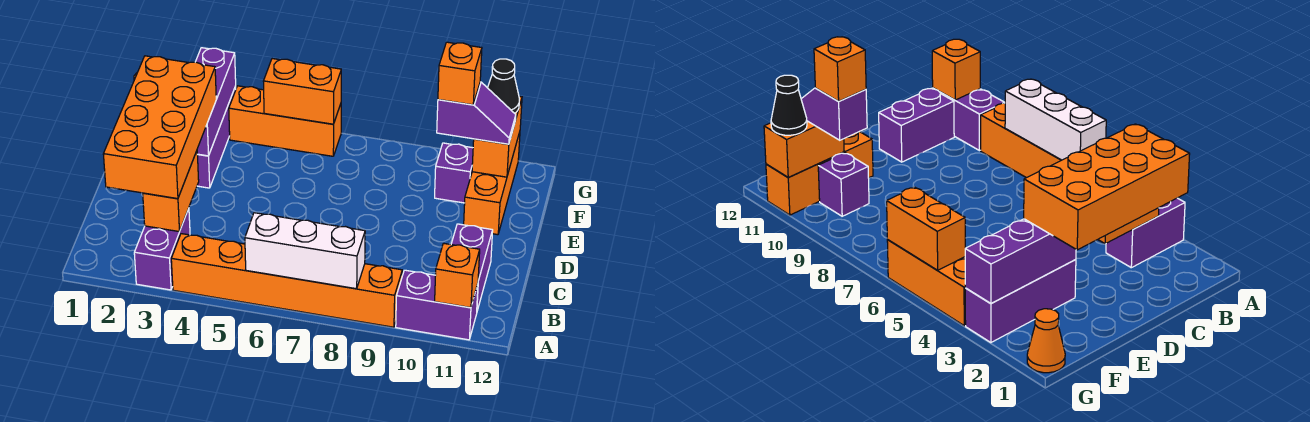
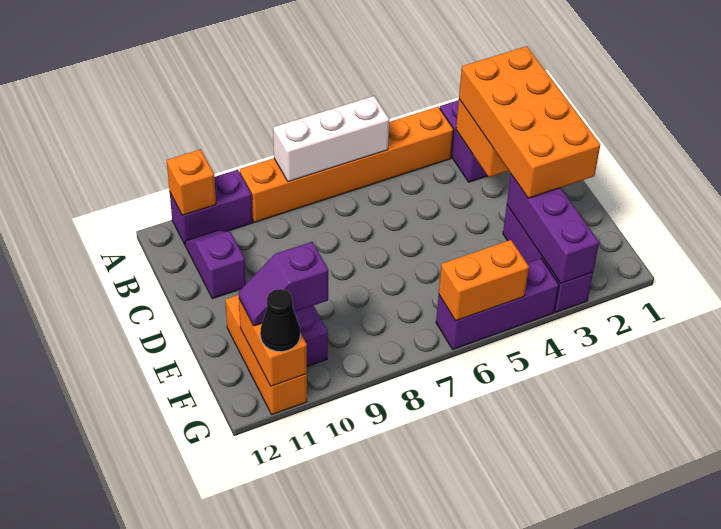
purple 1x2 brick [451,224,493,311] -> purple 1x2 slope [185,230,246,299]
orange 1x1 brick [438,42,482,105] -> none
orange 1x1 cone [1027,309,1065,373] -> none
orange 1x3 brick [229,86,341,156] -> purple 1x3 brick [436,258,559,349]

